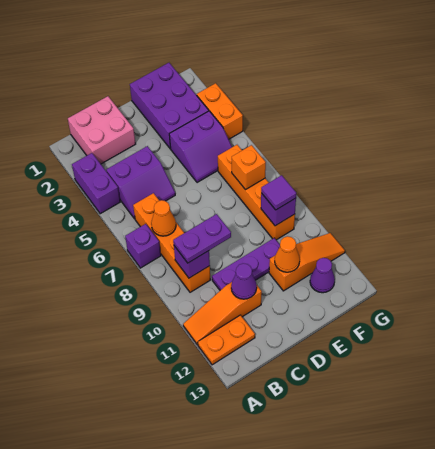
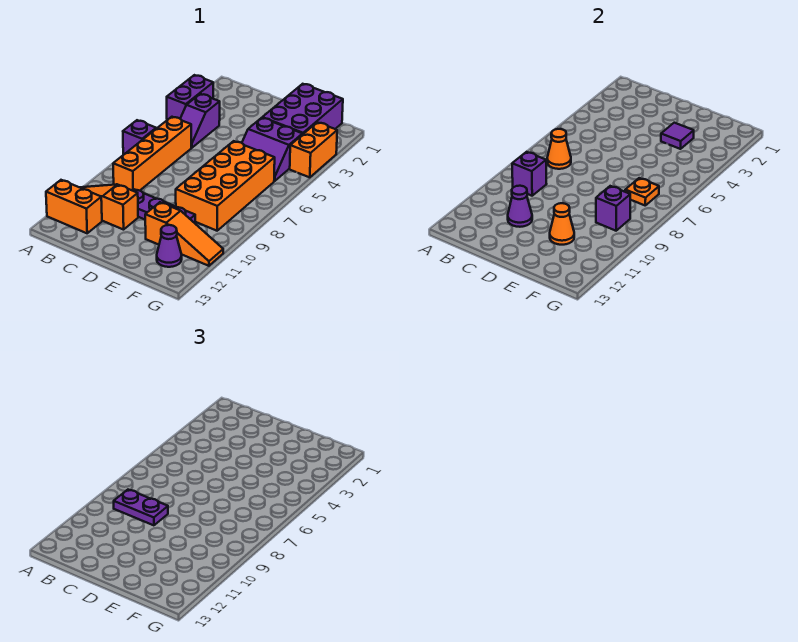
orange 1x2 plate [197,315,255,365] -> orange 1x2 brick [46,180,102,233]
pink 2x2 brick [68,96,136,164] -> none
purple 2x2 slope [106,146,175,219] -> purple 1x2 slope [180,94,220,148]
orange 1x4 brick [218,145,295,240] -> orange 2x4 brick [176,141,275,231]
orange 1x1 brick [232,145,266,190] -> orange 1x1 plate [625,178,659,205]
purple 1x1 tile [261,175,296,210] -> purple 1x1 tile moved to [661,123,694,149]

